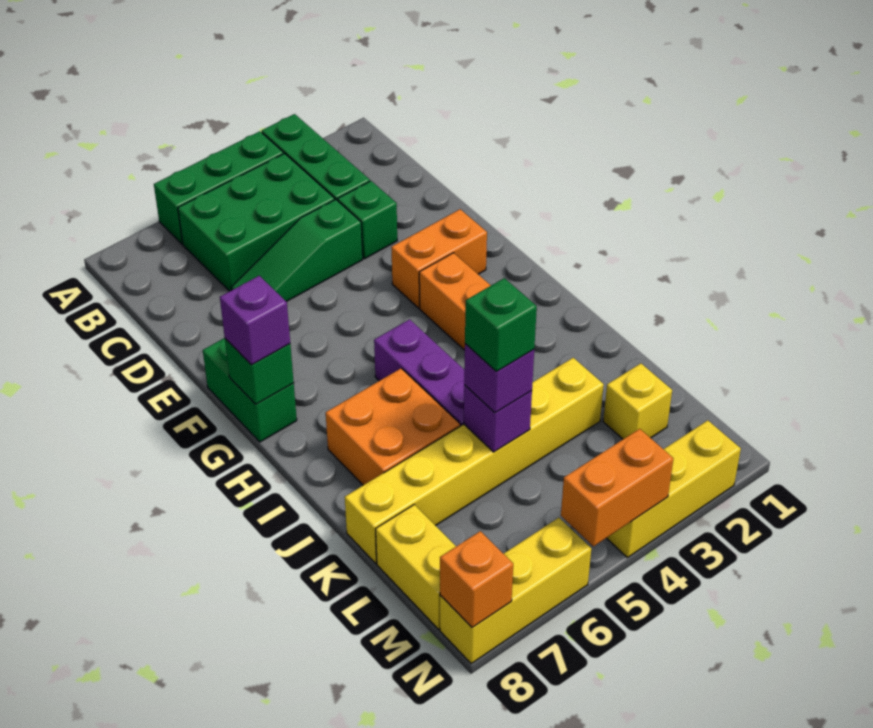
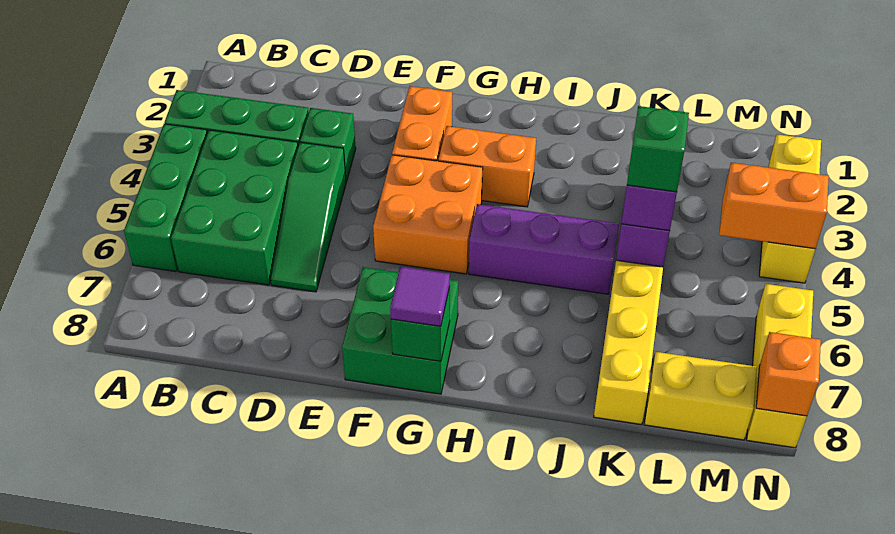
green 1x2 brick [203,338,297,442] -> green 2x2 brick [342,267,458,394]
purple 1x1 brick [220,276,290,365] -> purple 1x1 tile [390,267,450,326]
orange 2x2 brick [326,368,460,485] -> orange 2x2 brick moved to [373,155,483,274]
yellow 1x1 brick [603,363,672,439] -> none
orange 1x2 brick [561,429,673,546] -> orange 1x2 brick turned to [719,163,829,249]

